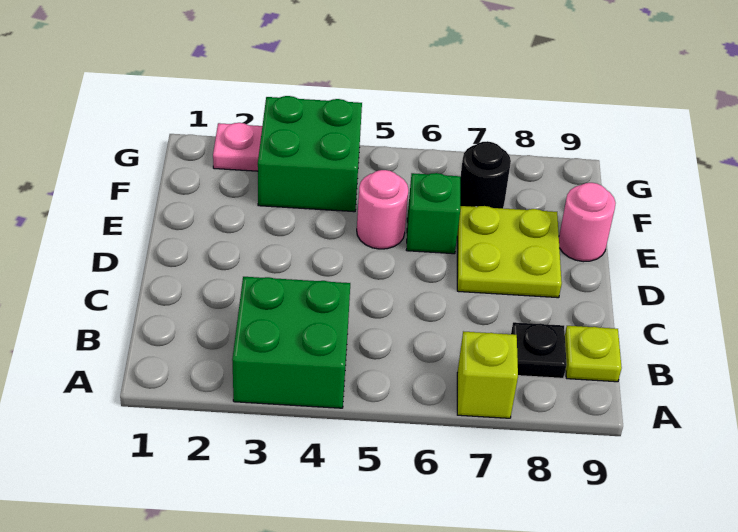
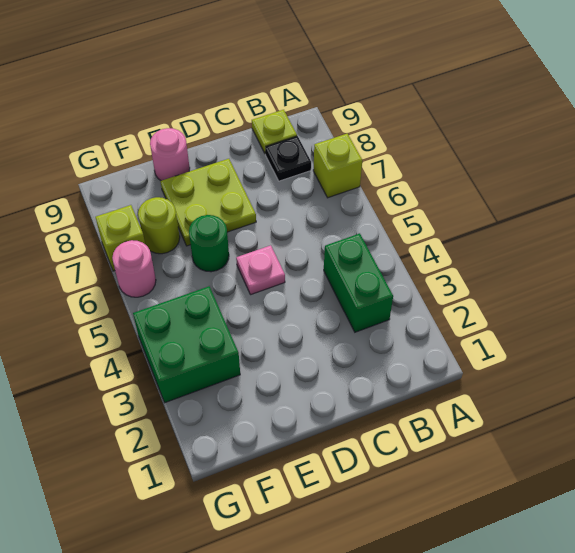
green 2x2 brick [232,277,350,408] -> green 1x2 brick [324,233,393,332]
pink 1x1 round brick [357,170,408,249] -> pink 1x1 round brick moved to [112,240,156,297]
green 1x1 brick [407,173,460,254] -> green 1x1 round brick [189,215,229,272]
black 1x1 round brick [460,141,511,208] -> lime 1x1 round brick [138,197,180,254]
pink 1x1 plate [213,123,262,171] -> pink 1x1 plate moved to [236,245,285,295]
none -> lime 1x1 brick [95,205,145,271]

